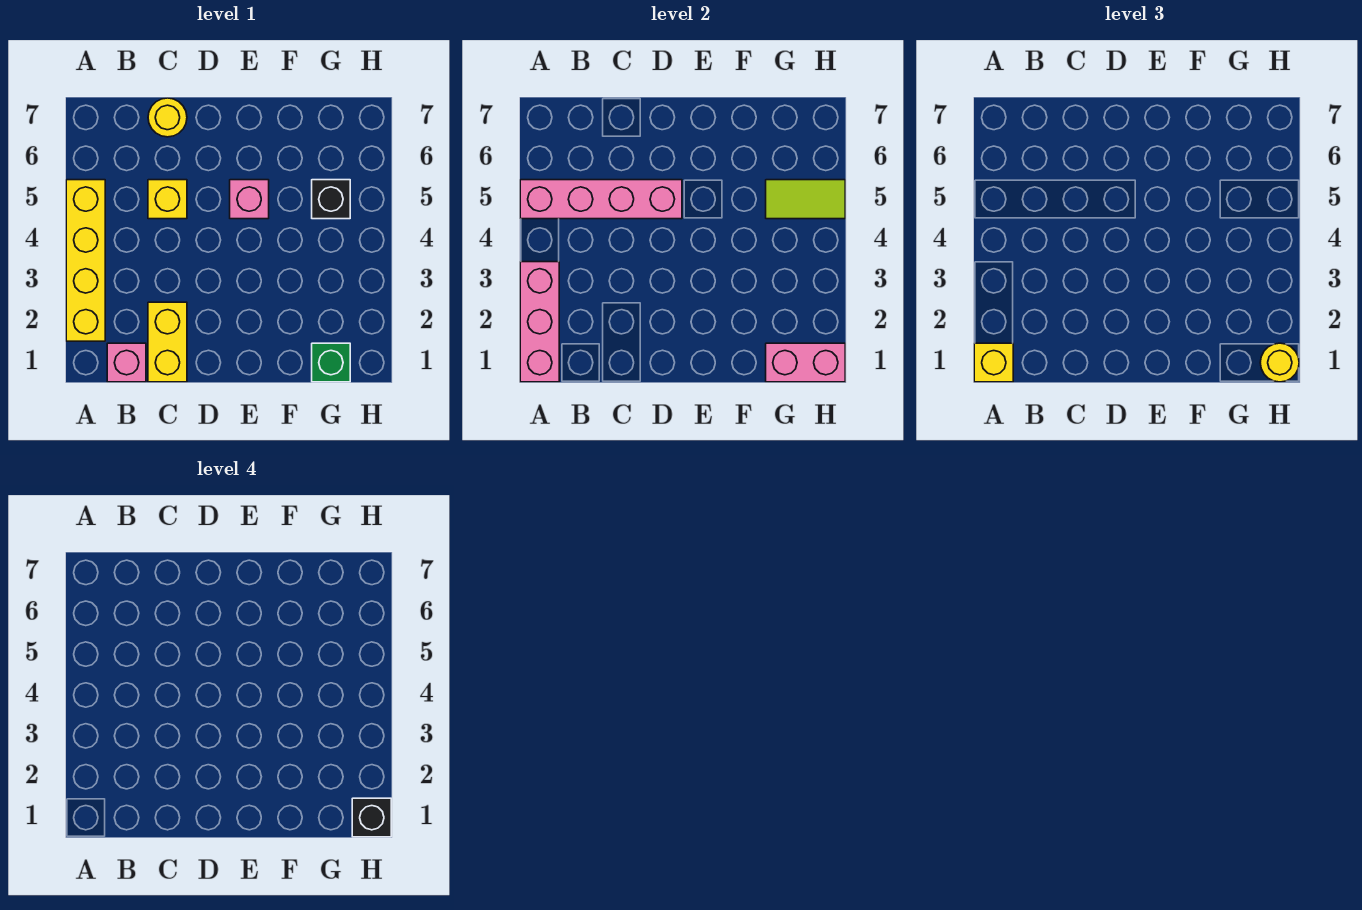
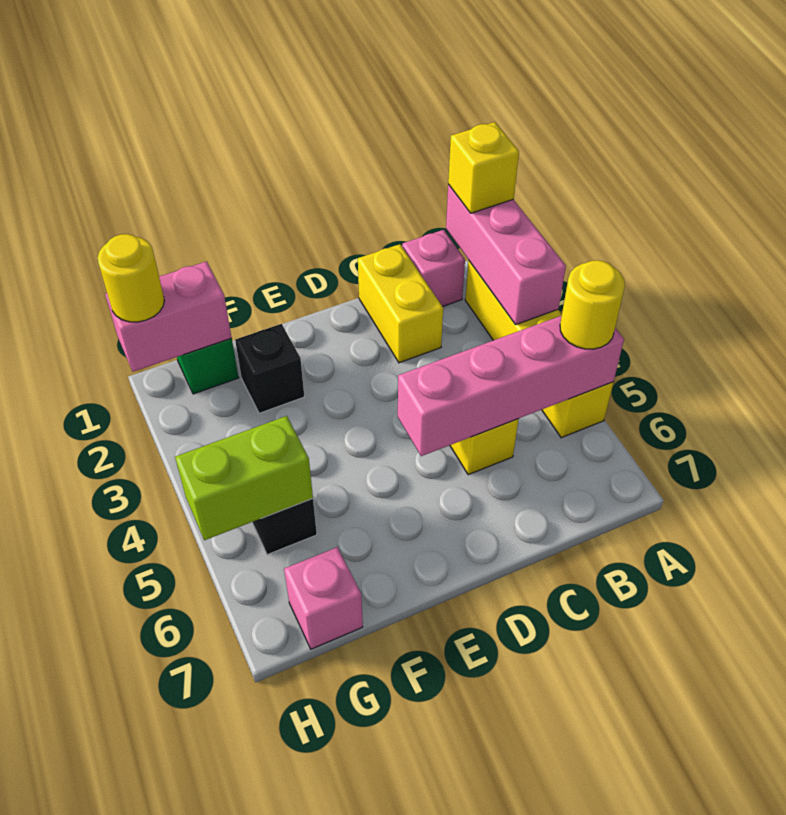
yellow 1x1 round brick [148,98,187,137] -> yellow 1x1 round brick moved to [560,260,625,349]
pink 1x1 brick [230,180,269,219] -> pink 1x1 brick moved to [284,547,363,649]
lime 1x2 tile [766,180,845,219] -> lime 1x2 brick [175,416,313,540]
black 1x1 brick [352,798,391,837] -> black 1x1 brick moved to [235,324,304,413]

